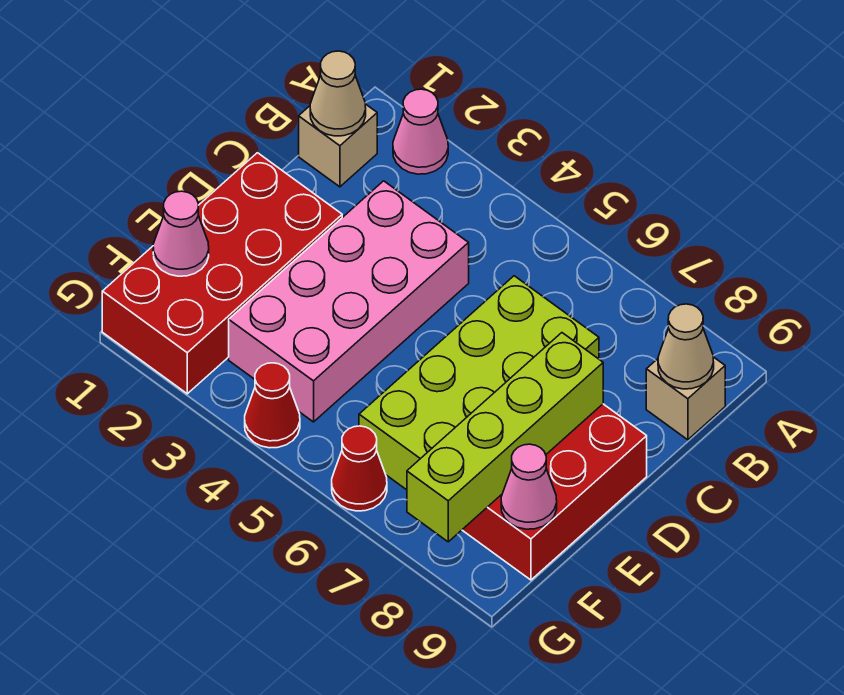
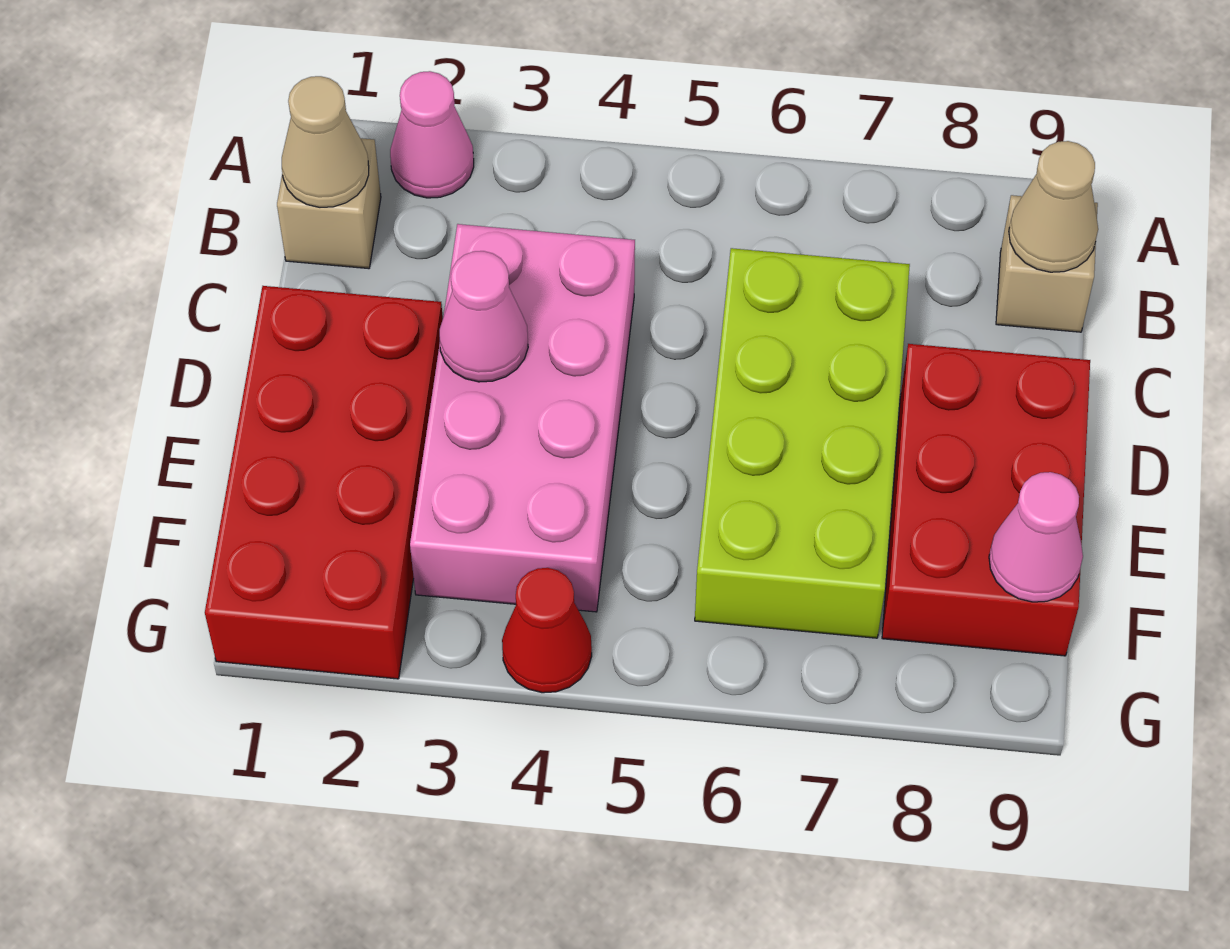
lime 1x4 brick [407,333,603,542] -> none
pink 1x1 cone [153,191,209,276] -> pink 1x1 cone moved to [439,251,528,382]
red 1x1 cone [332,426,387,511] -> none

